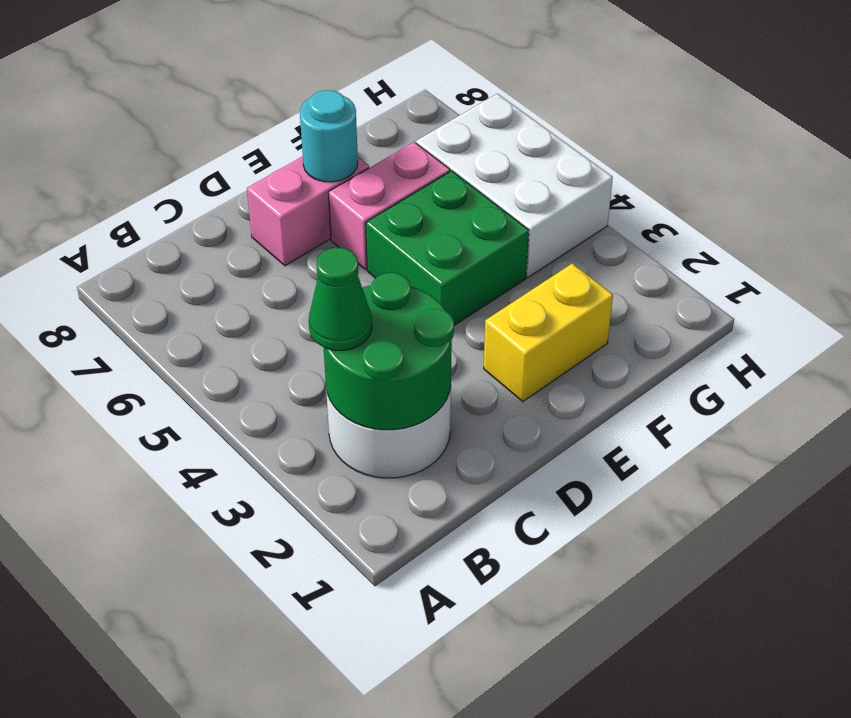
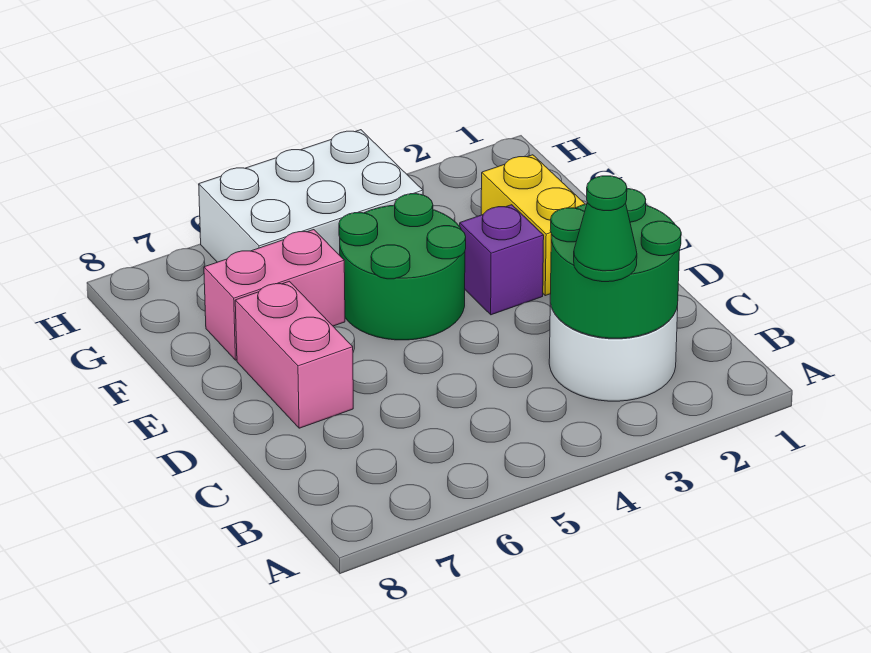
none -> purple 1x1 brick [460,205,544,315]
green 2x2 brick [366,171,529,325] -> green 2x2 round brick [339,194,466,340]
pink 1x2 brick [328,142,450,270] -> pink 1x2 brick turned to [204,230,345,360]
cyan 1x1 round brick [300,90,358,182] -> none

